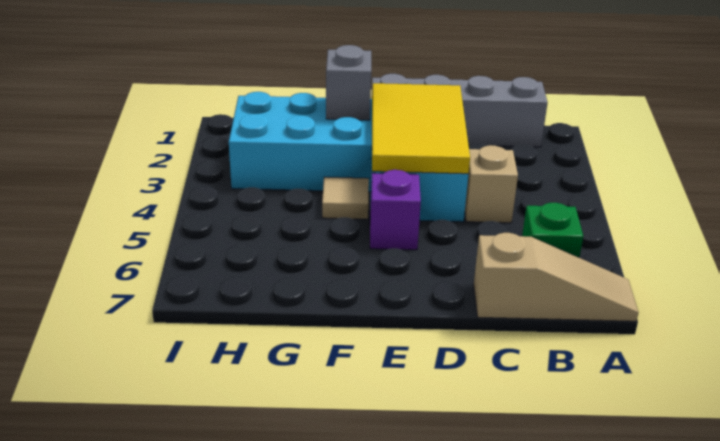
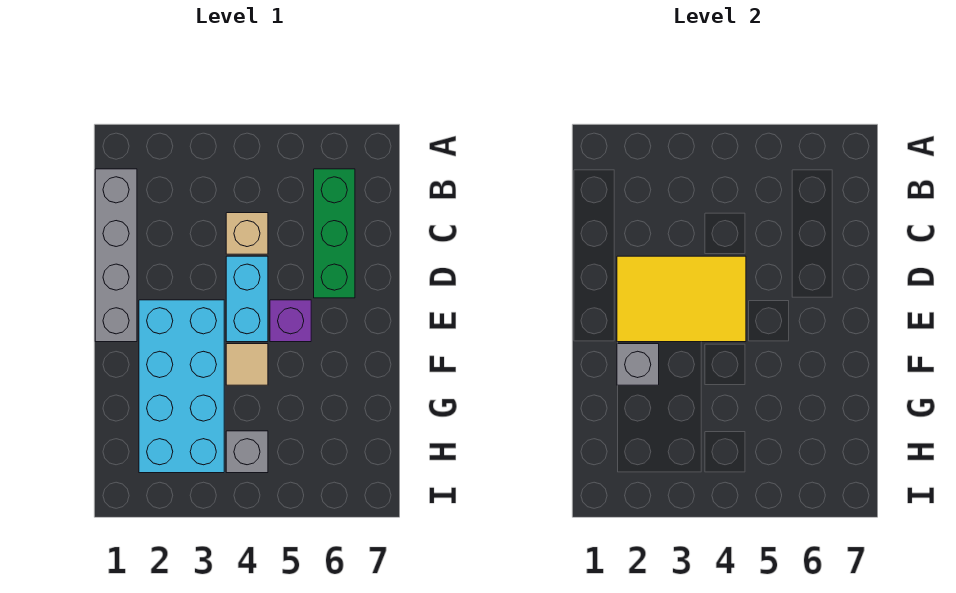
tan 1x3 slope [474,233,639,321] -> none
green 1x1 brick [522,203,583,258] -> green 1x3 brick [314,169,355,298]
none -> grey 1x1 brick [226,431,268,473]

